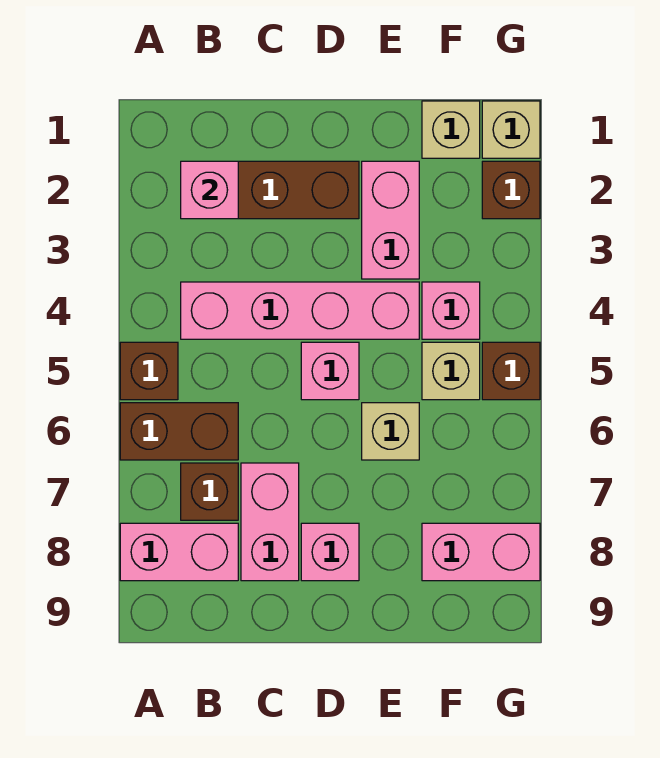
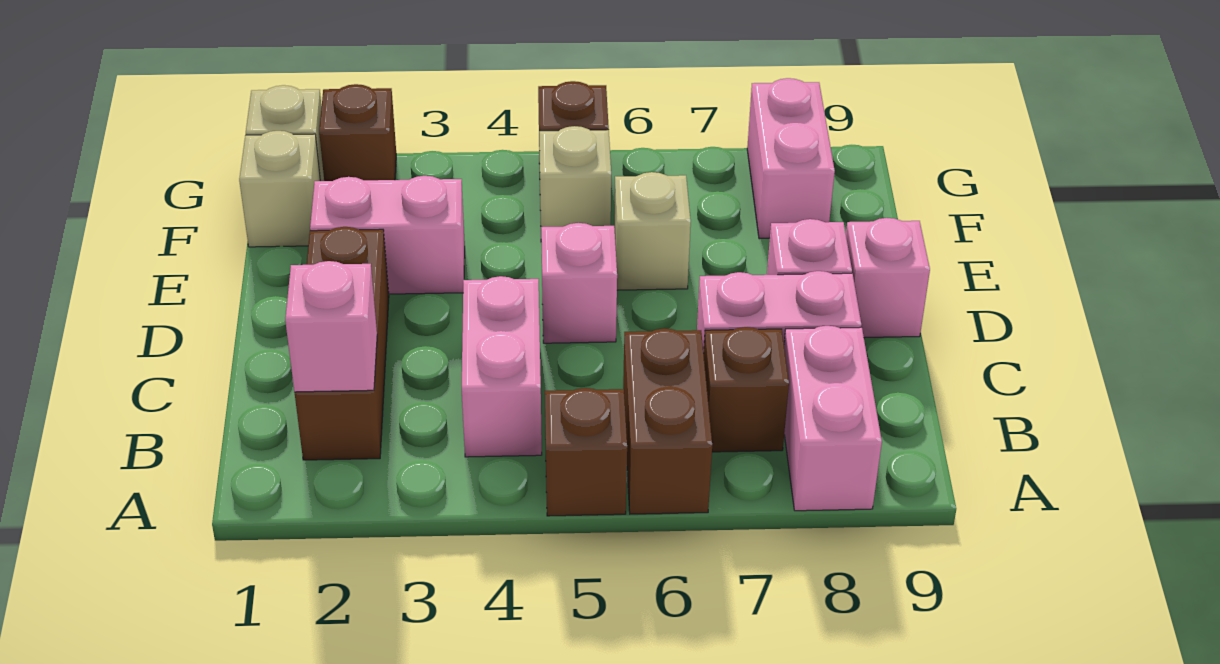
pink 1x4 brick [181,282,419,339] -> pink 1x2 brick [462,276,542,457]
pink 1x1 brick [422,282,480,339] -> pink 1x1 brick moved to [846,218,930,338]

